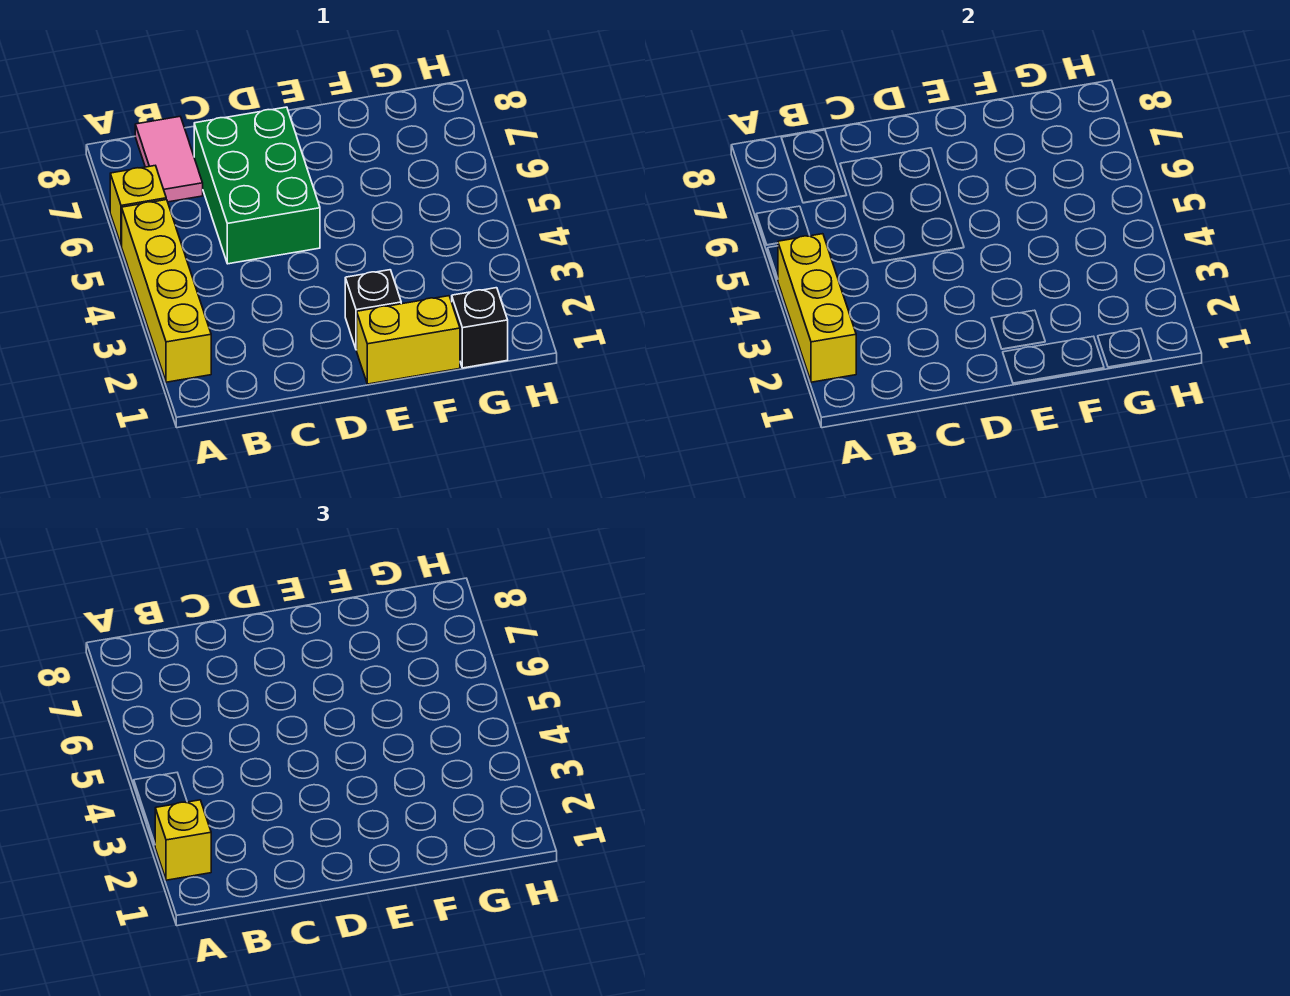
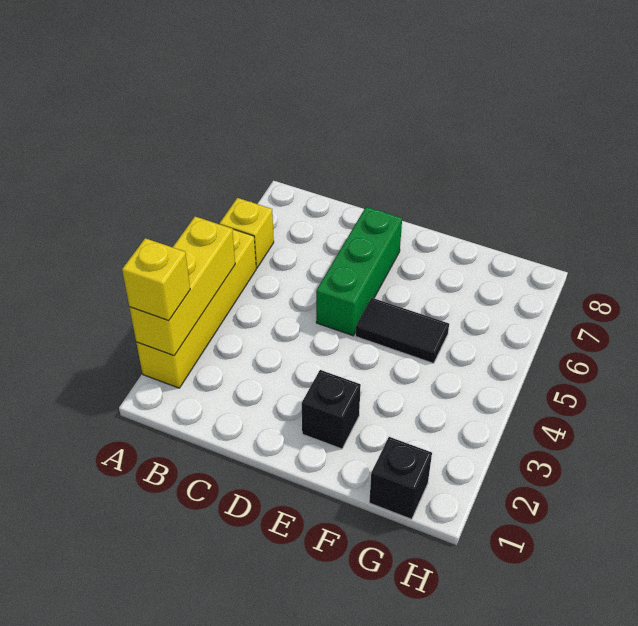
pink 1x2 tile [135,117,203,202] -> none
green 2x3 brick [194,107,320,264] -> green 1x3 brick [316,207,402,336]
yellow 1x2 brick [357,296,460,384] -> none
none -> black 1x2 tile [356,298,449,363]

